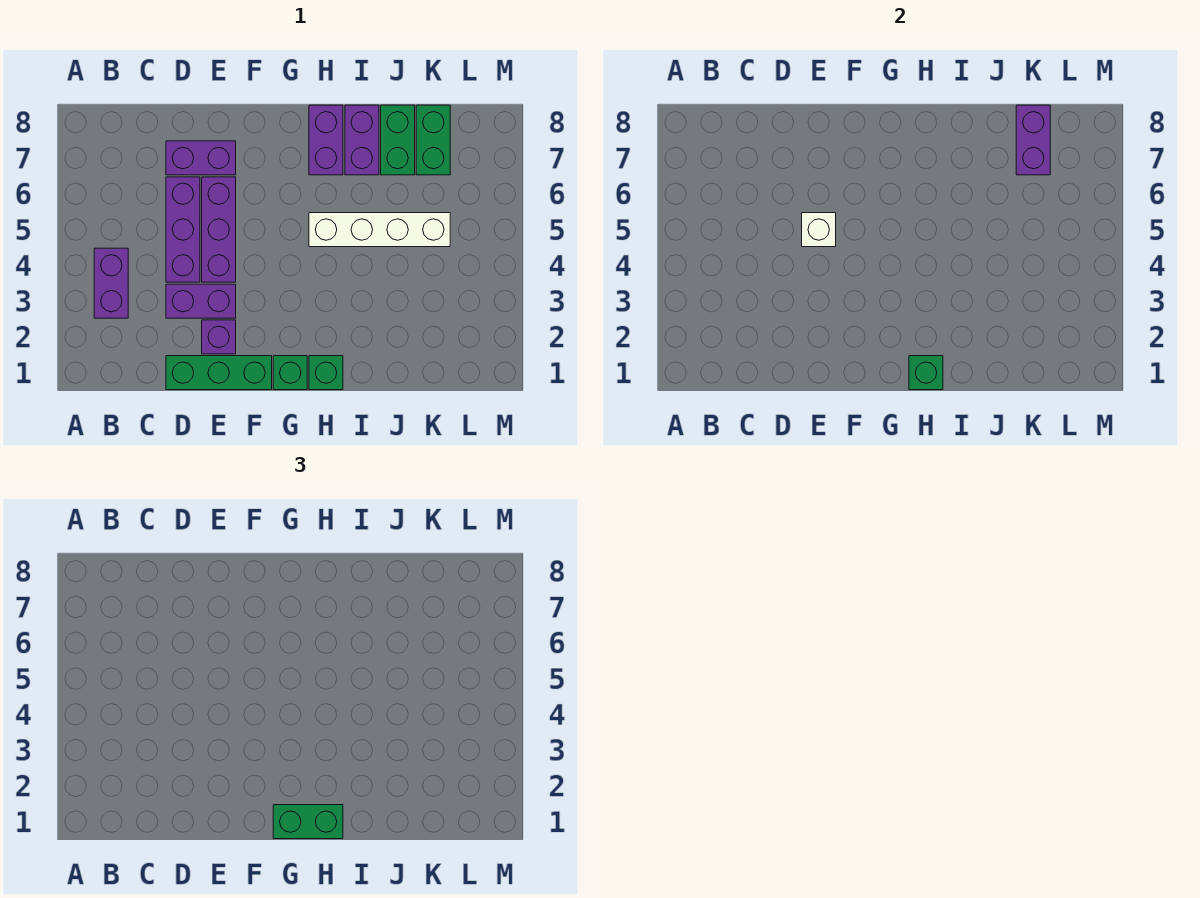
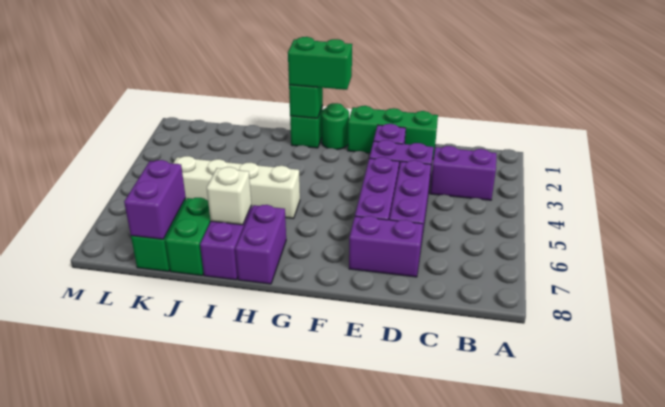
purple 1x2 brick [94,248,128,318] -> purple 1x2 brick turned to [430,146,496,200]
white 1x1 brick [802,213,836,247] -> white 1x1 brick moved to [207,167,251,225]
green 1x1 brick [273,356,307,390] -> green 1x1 round brick [321,103,349,150]

